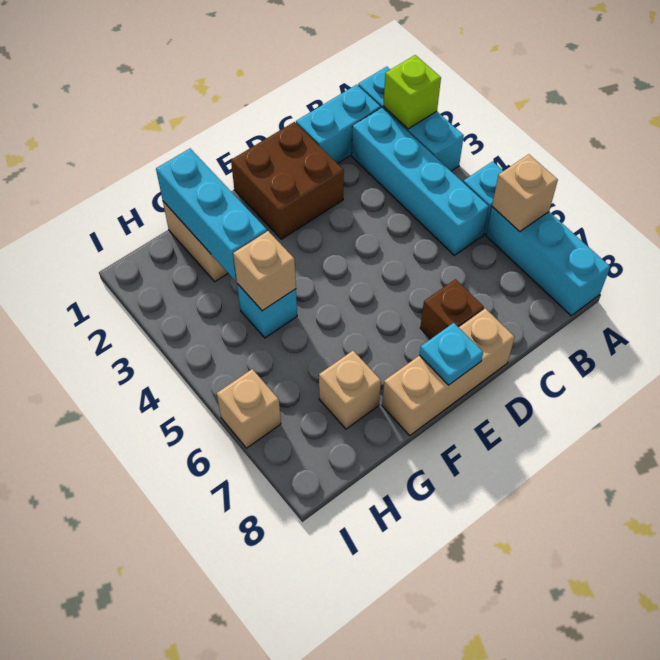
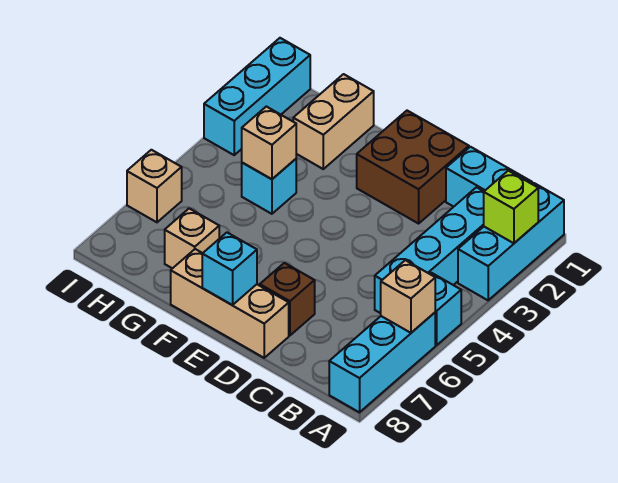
cyan 1x1 plate [420,323,483,385] -> cyan 1x1 brick [202,233,257,305]
cyan 1x3 brick [156,149,267,281] -> cyan 1x3 brick moved to [204,38,310,155]

